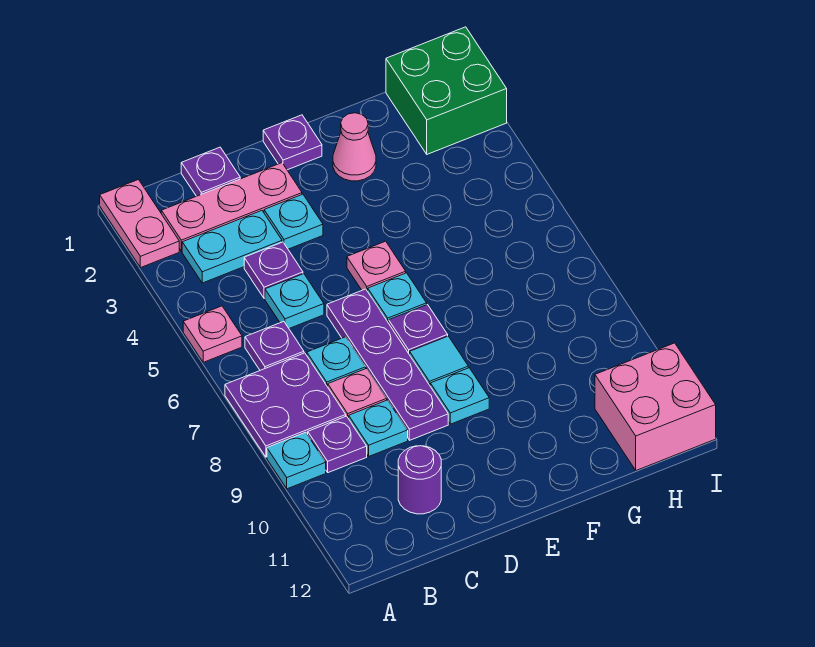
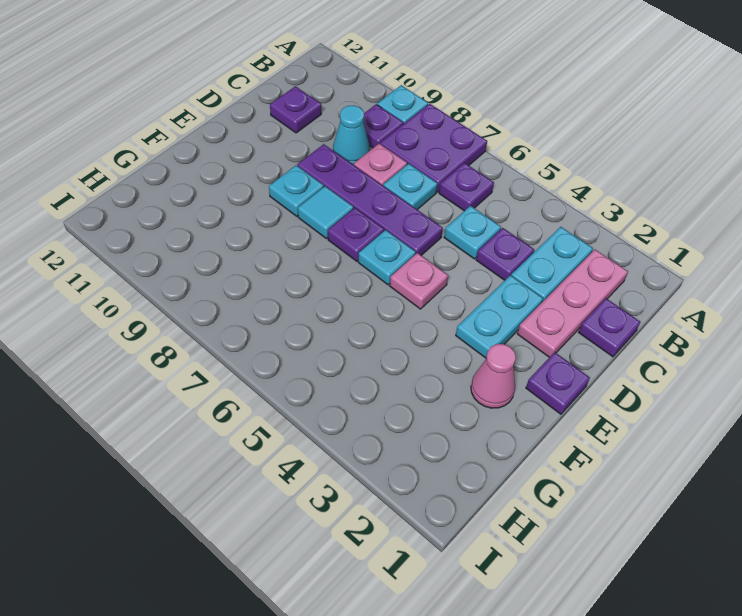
pink 1x2 plate [100,180,179,268] -> none
pink 1x1 plate [183,306,242,362] -> none
cyan 1x1 plate [349,400,408,456] -> cyan 1x1 cone [333,105,370,165]
purple 1x1 round brick [398,446,441,514] -> purple 1x1 plate [270,86,321,133]
cyan 1x1 plate [264,194,323,249] -> cyan 1x2 plate [456,275,543,358]
green 2x2 brick [386,27,507,154] -> none
pink 2x2 brick [595,343,716,470] -> none

